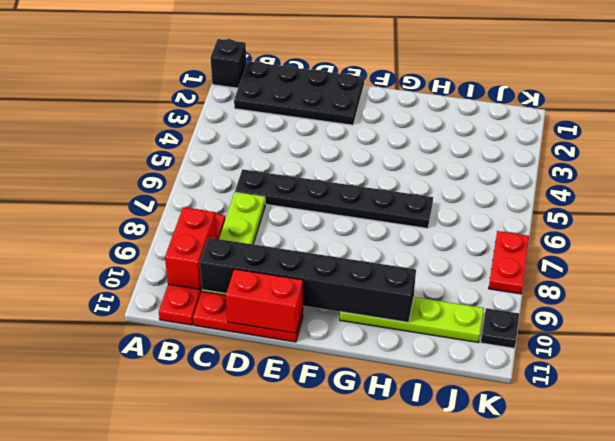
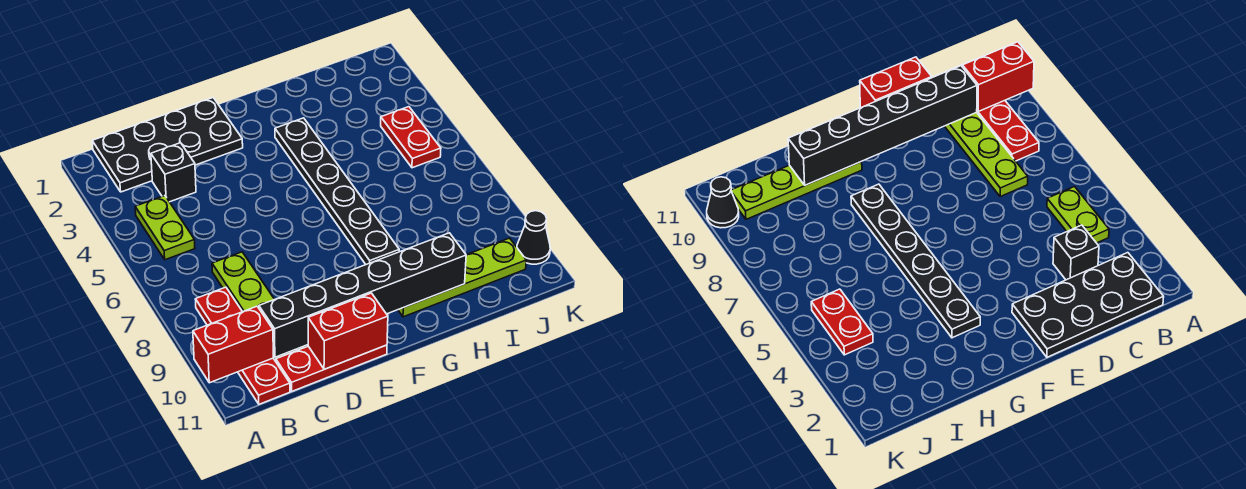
black 1x1 brick [210,39,246,88] -> black 1x1 brick moved to [151,143,196,202]
none -> lime 1x2 plate [135,196,195,260]
red 1x2 brick [165,207,217,289] -> red 1x2 brick turned to [193,306,273,383]
black 1x6 plate [235,169,433,228] -> black 1x6 plate turned to [275,118,399,264]
red 1x2 plate [489,231,529,294] -> red 1x2 plate moved to [381,107,441,168]
black 1x1 plate [481,308,519,348] -> black 1x1 cone [517,211,550,264]

